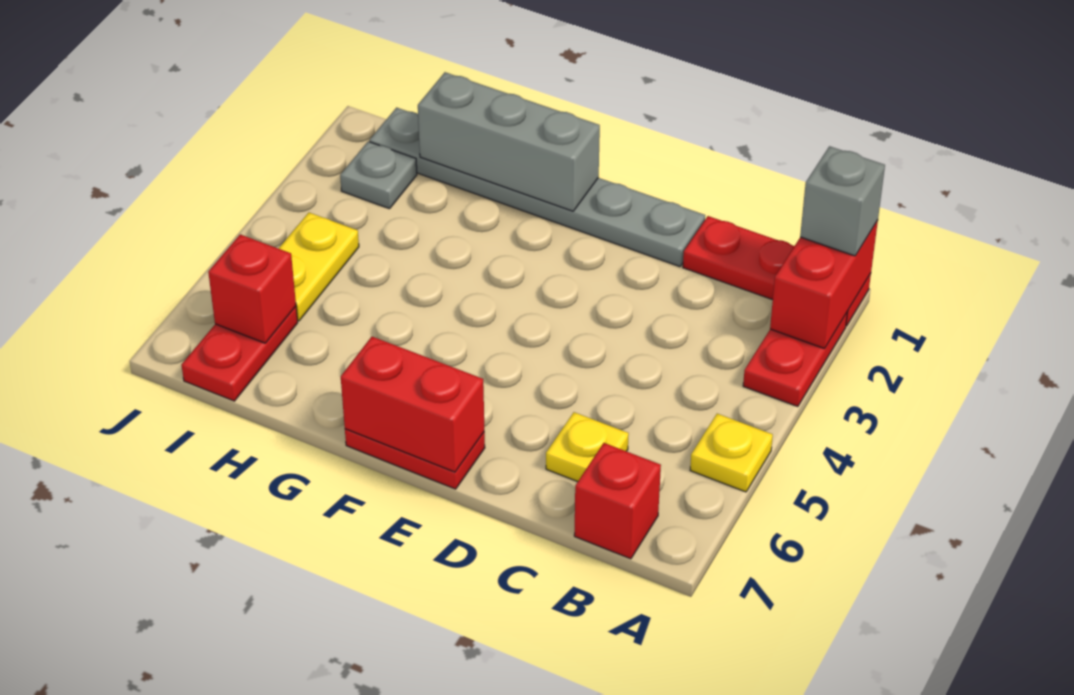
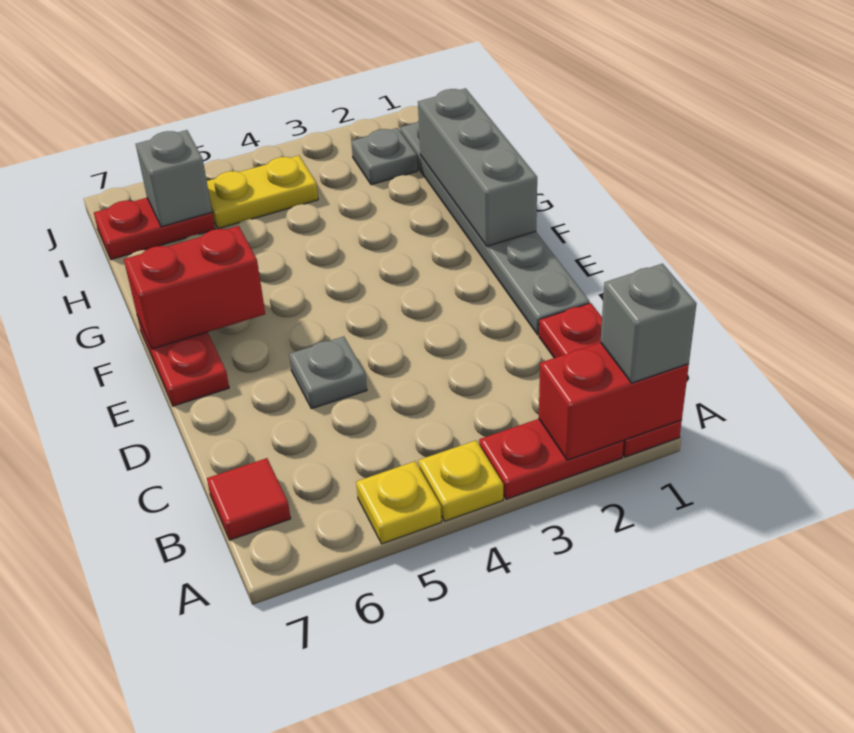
red 1x1 brick [574,443,661,559] -> red 1x1 tile [207,458,291,540]
yellow 1x1 plate [546,412,629,482] -> yellow 1x1 plate moved to [418,440,503,521]
none -> grey 1x1 plate [289,337,367,409]
red 1x2 brick [341,337,484,472] -> red 1x2 brick turned to [124,226,265,349]
red 1x1 brick [208,234,296,343] -> grey 1x1 brick [136,130,212,227]

